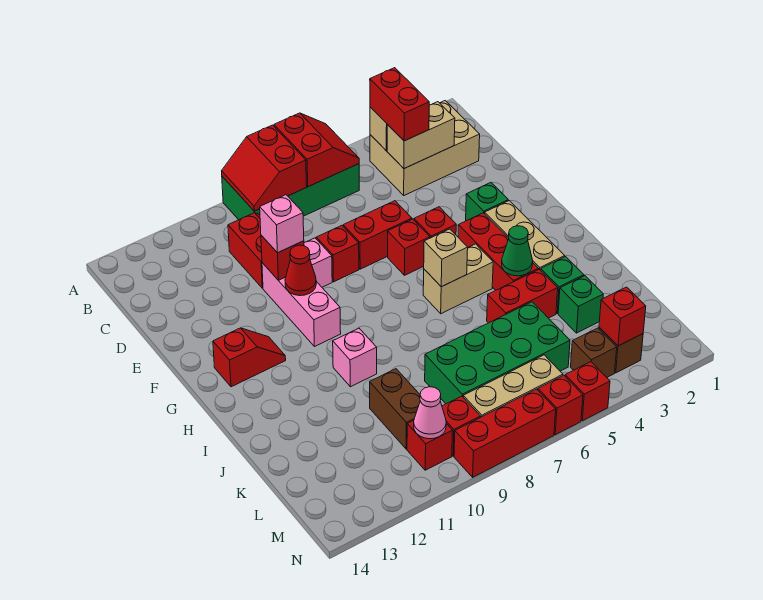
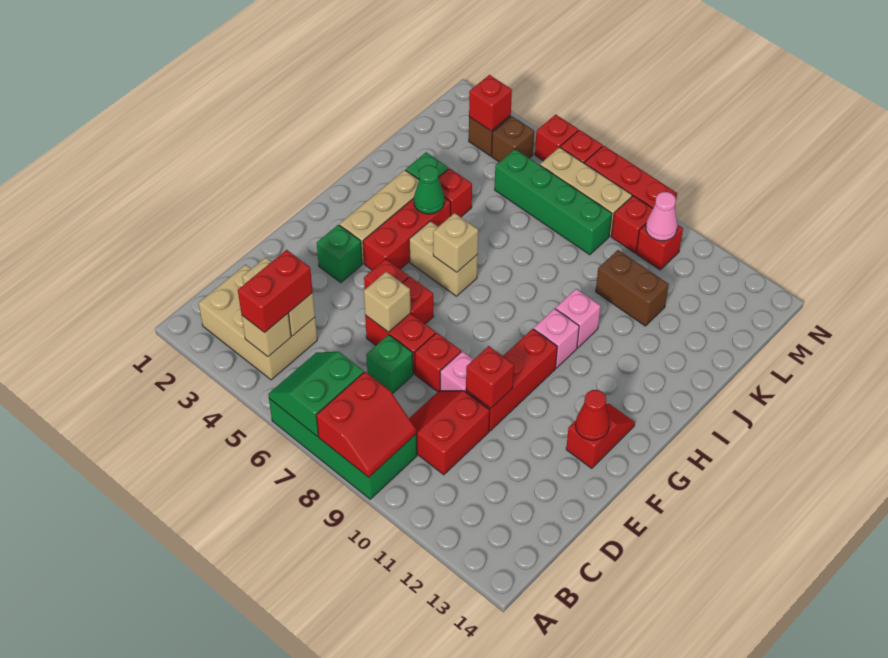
red 2x2 slope [274,113,359,187] -> green 2x2 slope [268,352,364,437]
none -> tan 1x1 brick [364,272,411,332]
pink 1x3 brick [262,263,341,347] -> red 1x3 brick [466,329,557,431]
pink 1x1 brick [260,195,304,253] -> pink 1x1 brick moved to [534,309,579,368]
red 1x1 cone [285,245,316,296] -> red 1x1 cone moved to [575,390,609,440]
red 1x2 slope [213,328,286,387] -> red 1x2 slope turned to [566,404,635,468]
red 1x2 brick [487,269,558,323] -> red 1x1 brick [438,168,472,217]
green 1x1 brick [558,276,603,333] -> green 1x1 brick moved to [366,335,413,394]
green 2x4 brick [425,302,570,404] -> green 1x4 brick [495,149,612,255]
brown 1x2 brick [370,369,420,449] -> brown 1x2 brick turned to [596,250,669,326]

